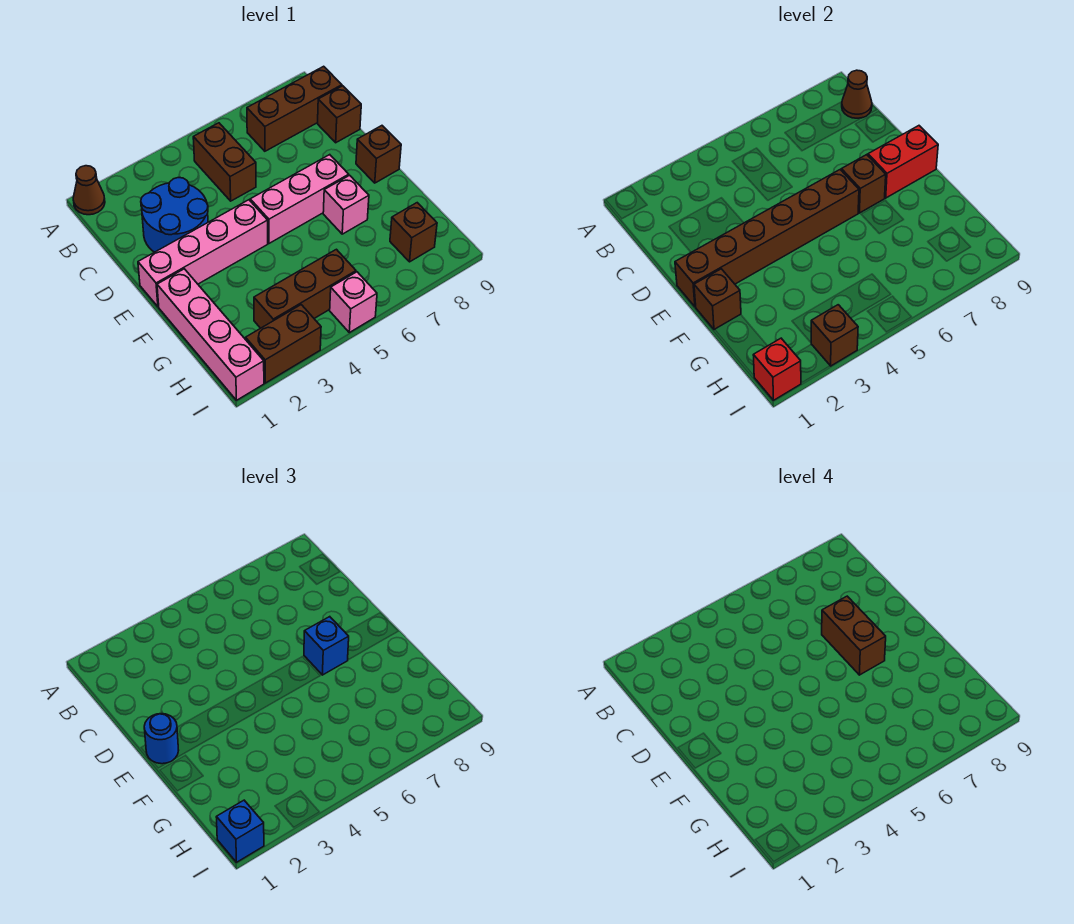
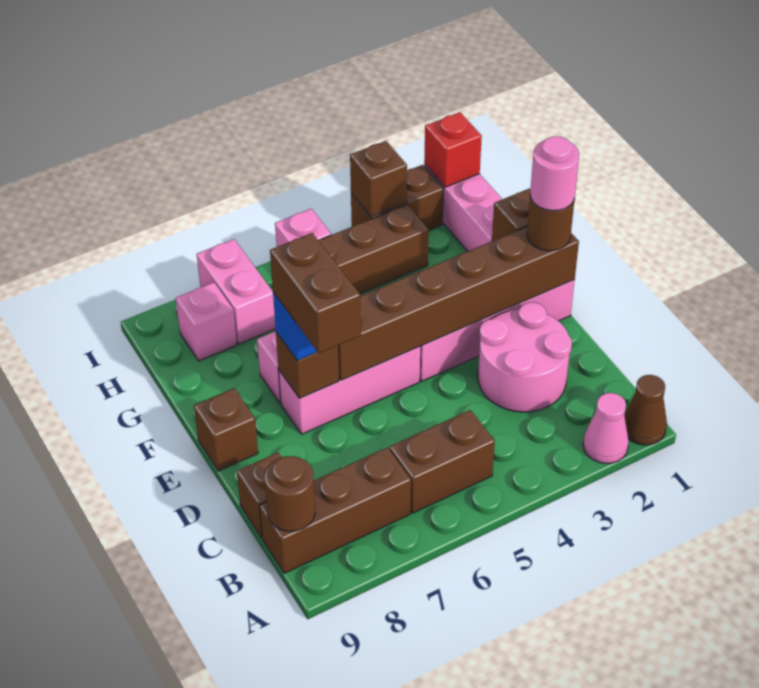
none -> pink 1x1 cone [583,393,629,463]
brown 1x2 brick [193,123,256,201] -> brown 1x2 brick turned to [389,410,495,513]
brown 1x1 cone [842,70,872,118] -> brown 1x1 round brick [265,456,315,531]
blue 2x2 round brick [141,178,208,252] -> pink 2x2 round brick [478,302,572,412]
blue 1x1 round brick [144,714,179,764] -> brown 1x1 round brick [527,196,575,251]
none -> pink 1x1 round brick [530,136,579,211]
red 1x2 brick [868,126,938,198] -> none
none -> pink 1x2 brick [197,239,276,344]
brown 1x1 brick [390,203,437,262] -> pink 1x1 brick [176,282,237,361]
blue 1x1 brick [216,800,264,862] -> none

